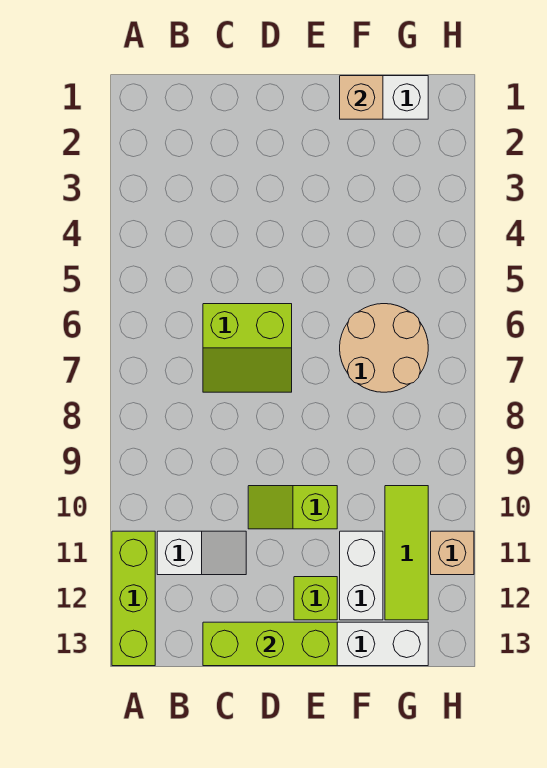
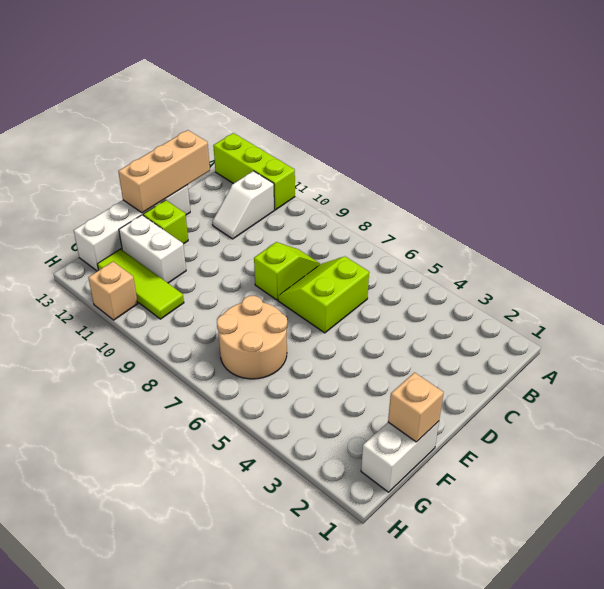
lime 1x3 brick [203,622,337,666] -> tan 1x3 brick [118,130,210,213]
lime 1x2 slope [248,486,337,529] -> lime 1x2 slope moved to [254,242,320,300]

